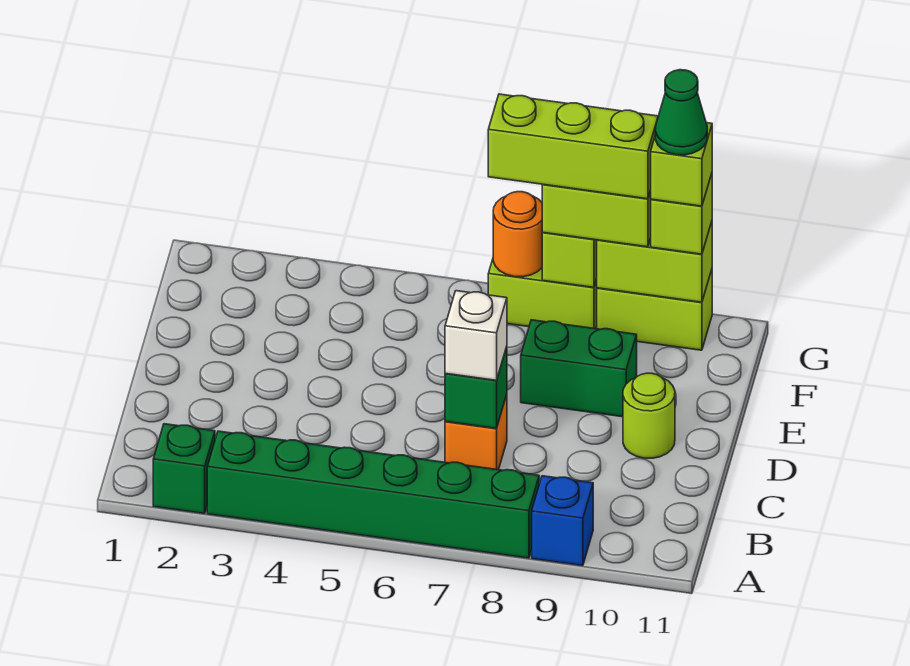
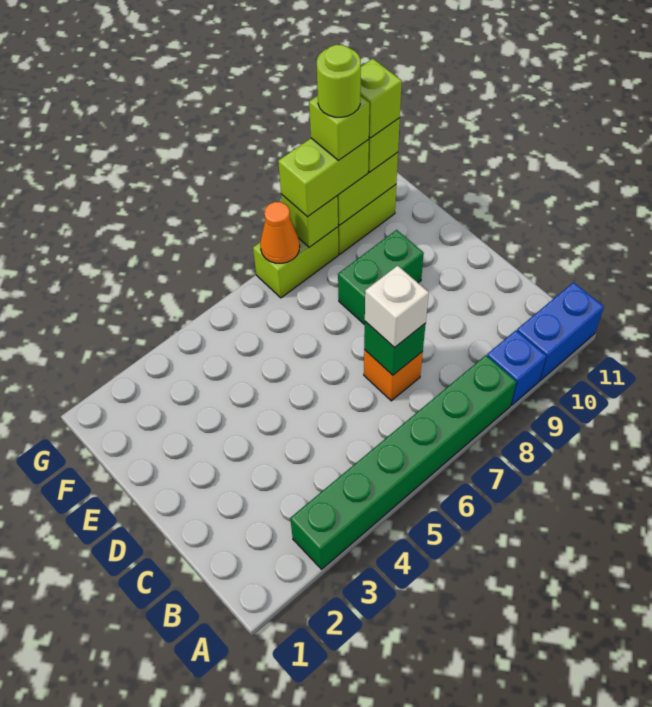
green 1x1 brick [153,424,215,514] -> none
none -> blue 1x2 brick [517,282,604,380]
lime 1x1 round brick [623,373,675,458] -> lime 1x1 round brick moved to [317,45,361,117]
orange 1x1 round brick [493,192,543,277] -> orange 1x1 cone [260,202,300,263]
lime 1x3 brick [488,94,658,199] -> lime 1x1 brick [309,96,369,160]
green 1x1 cone [655,70,707,155] -> none

